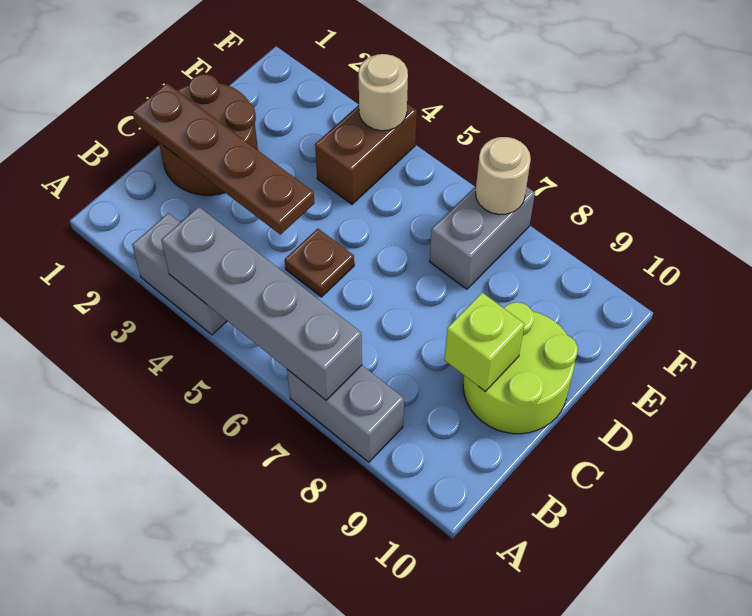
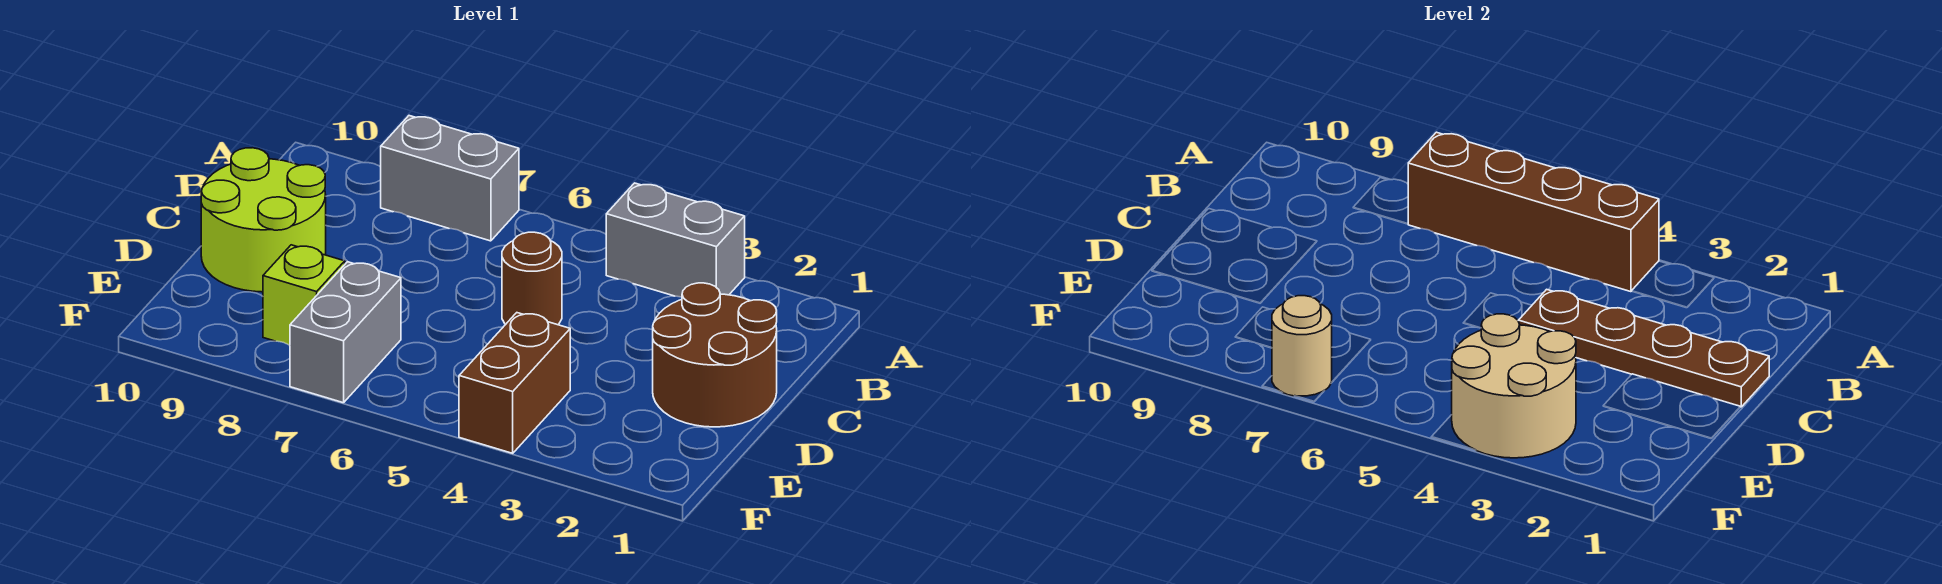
grey 1x4 brick [161,207,362,400] -> brown 1x4 brick [1408,132,1659,292]
brown 1x1 plate [285,229,354,297] -> brown 1x1 round brick [502,232,562,325]
lime 1x1 brick [444,293,525,391] -> lime 1x1 brick moved to [263,245,345,346]
tan 1x1 round brick [359,54,408,131] -> tan 2x2 round brick [1452,314,1576,458]

